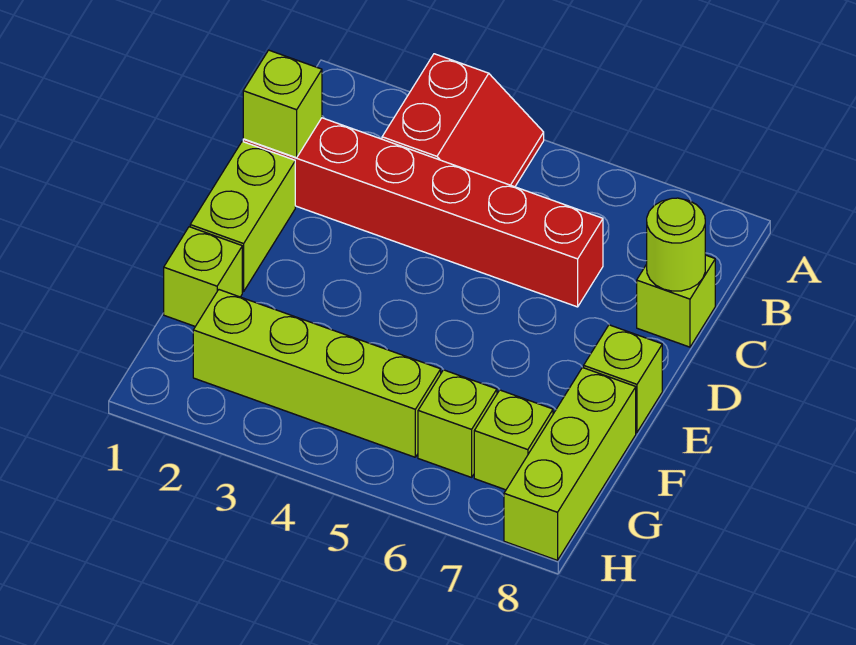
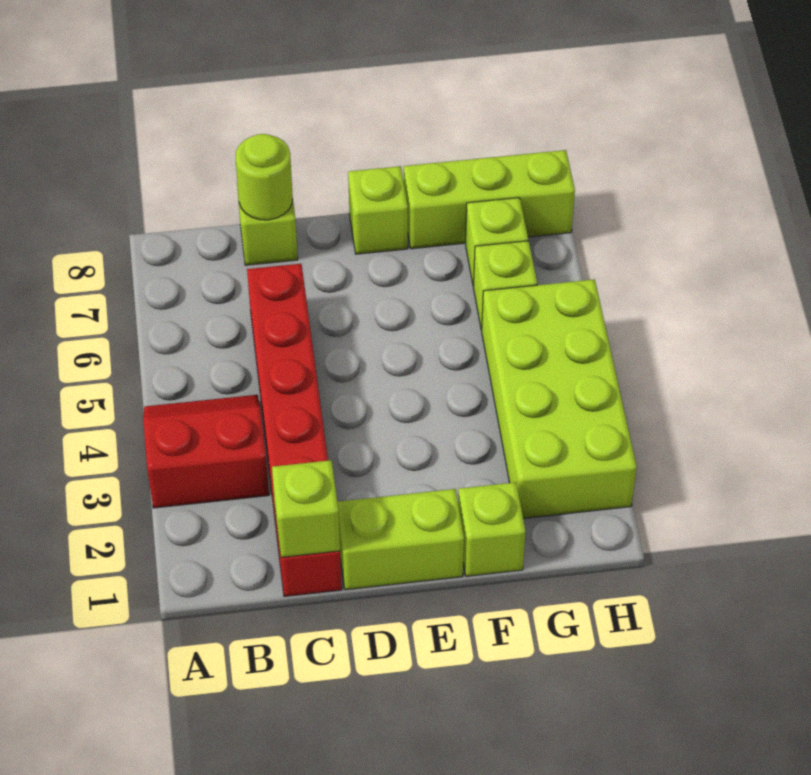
lime 1x4 brick [193,290,441,457] -> lime 2x4 brick [482,279,637,518]

